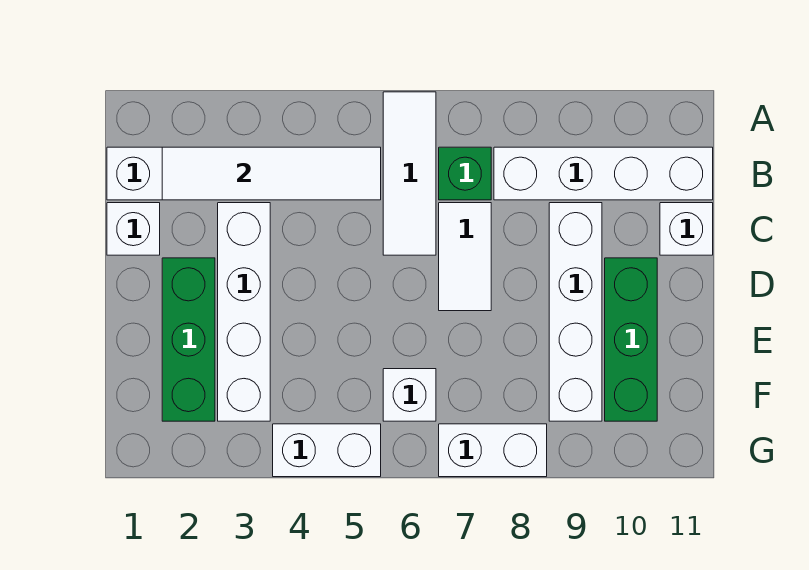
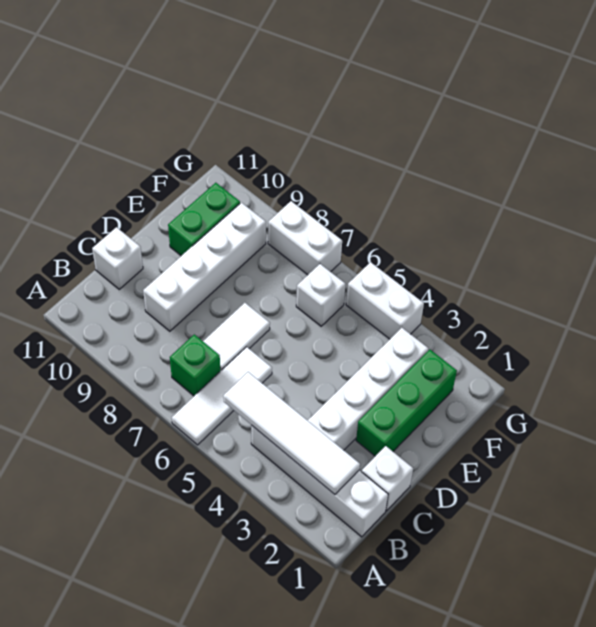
white 1x4 brick [494,147,713,200] -> none
green 1x3 brick [605,258,657,421] -> green 1x2 brick [168,183,240,256]

